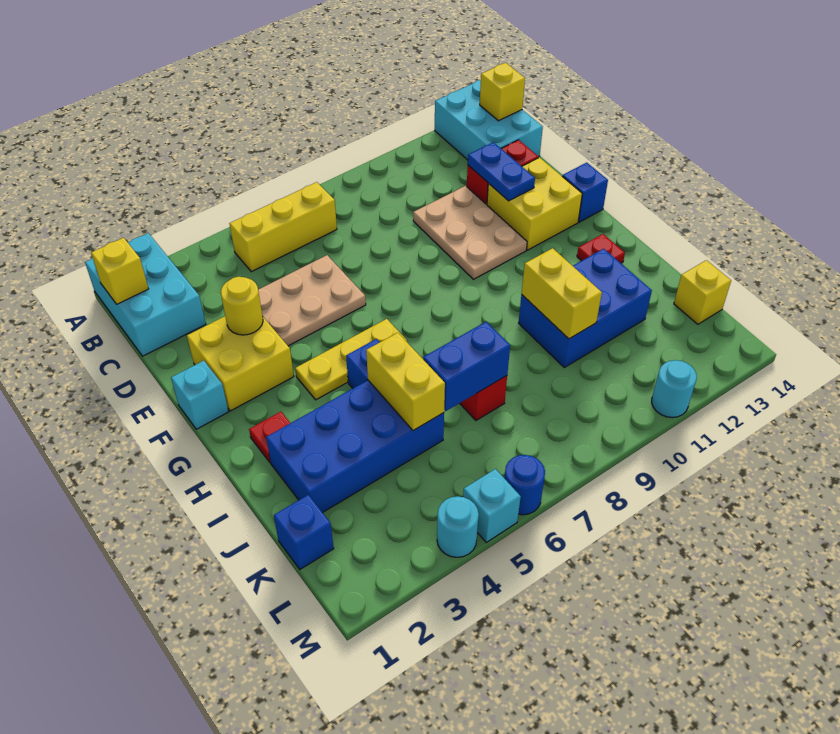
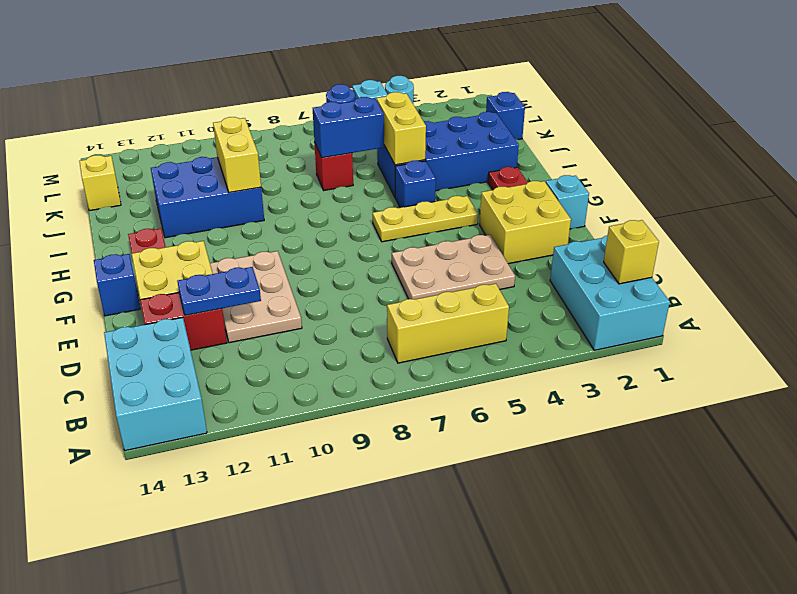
yellow 1x1 brick [480,63,525,121] -> none
blue 1x2 plate [468,142,535,201] -> blue 1x2 plate turned to [177,267,261,315]
yellow 1x1 round brick [221,277,263,335] -> none
cyan 1x1 round brick [652,360,697,418] -> none

